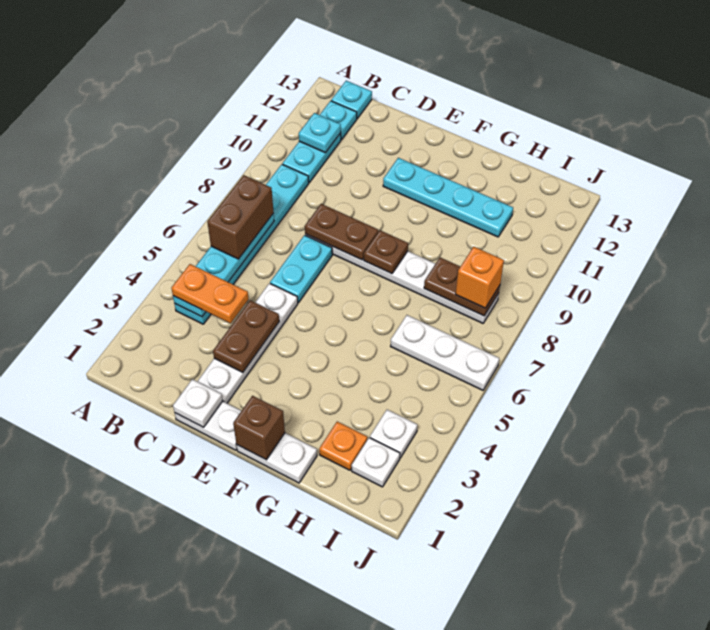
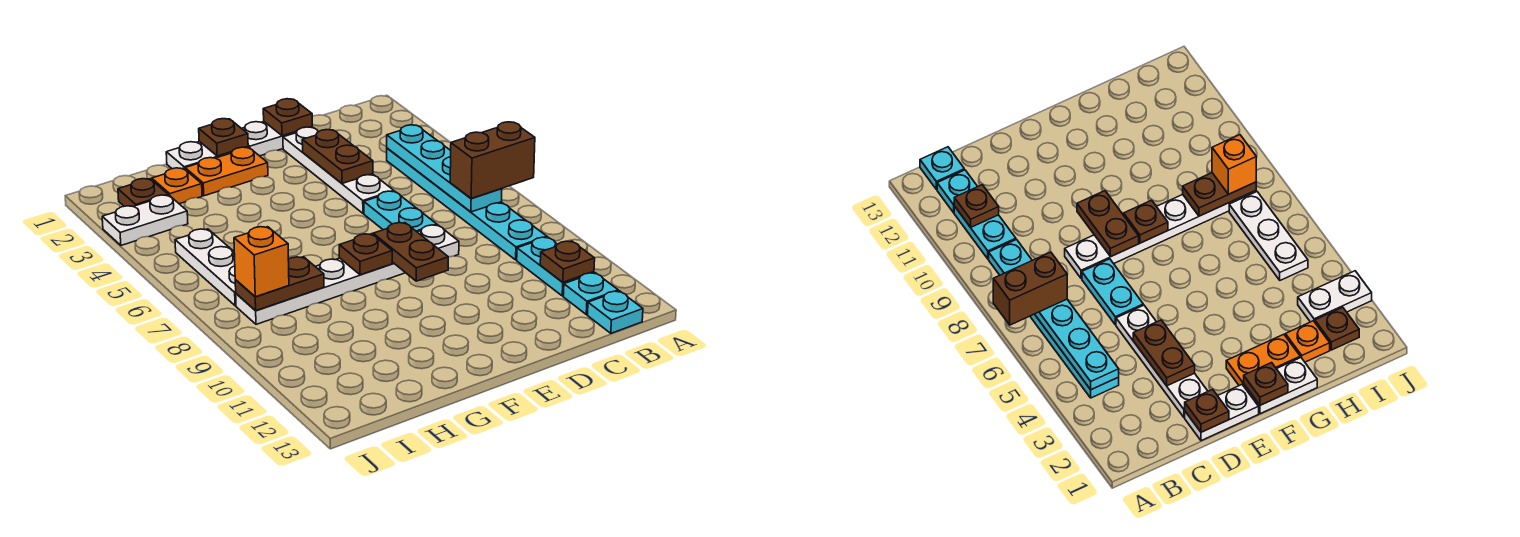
orange 1x2 plate [171,264,249,323] -> orange 1x2 plate moved to [185,147,268,196]
brown 1x2 brick [207,175,274,259] -> brown 1x2 brick turned to [450,122,535,198]
cyan 1x1 plate [299,113,341,153] -> brown 1x1 plate [540,241,595,282]
white 1x1 plate [173,379,223,427] -> brown 1x1 plate [263,99,312,136]
brown 1x2 plate [305,204,378,260] -> brown 1x2 plate turned to [373,223,448,281]
cyan 1x4 plate [383,158,513,237] -> none
brown 1x1 brick [233,396,285,460] -> brown 1x1 plate [199,119,248,156]
white 1x3 plate [391,315,499,390] -> white 1x3 plate turned to [175,229,236,306]
white 1x1 plate [352,438,400,487] -> brown 1x1 plate [118,179,168,206]
white 1x1 plate [370,410,417,458] -> white 1x2 plate [102,195,188,245]

